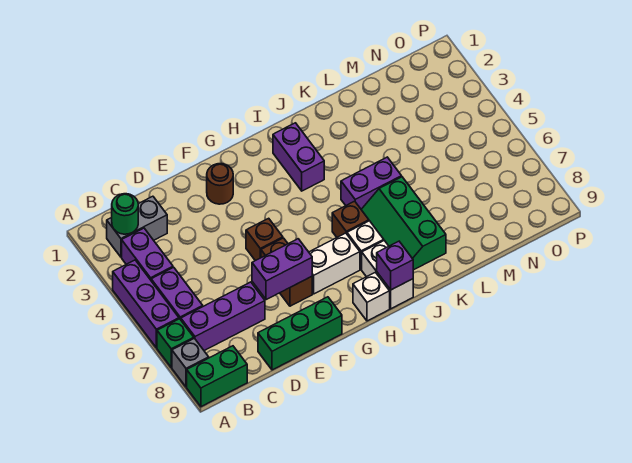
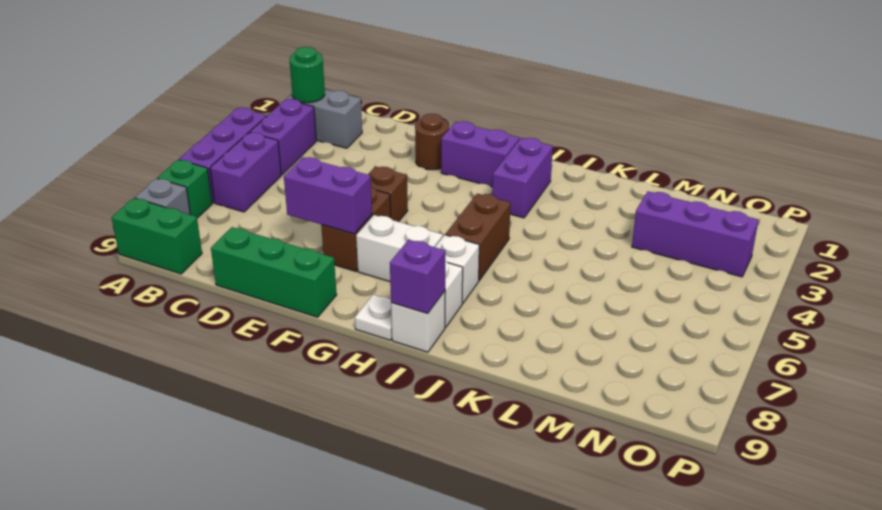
purple 1x3 brick [181,282,265,351] -> purple 1x3 brick moved to [632,191,759,277]
white 1x1 brick [353,272,390,321] -> white 1x1 plate [355,295,392,340]
brown 1x1 brick [332,201,369,237] -> brown 1x2 brick [445,194,511,280]
purple 1x2 brick [341,157,402,209] -> purple 1x2 brick moved to [441,121,519,187]
green 2x3 slope [361,177,446,270] -> none

